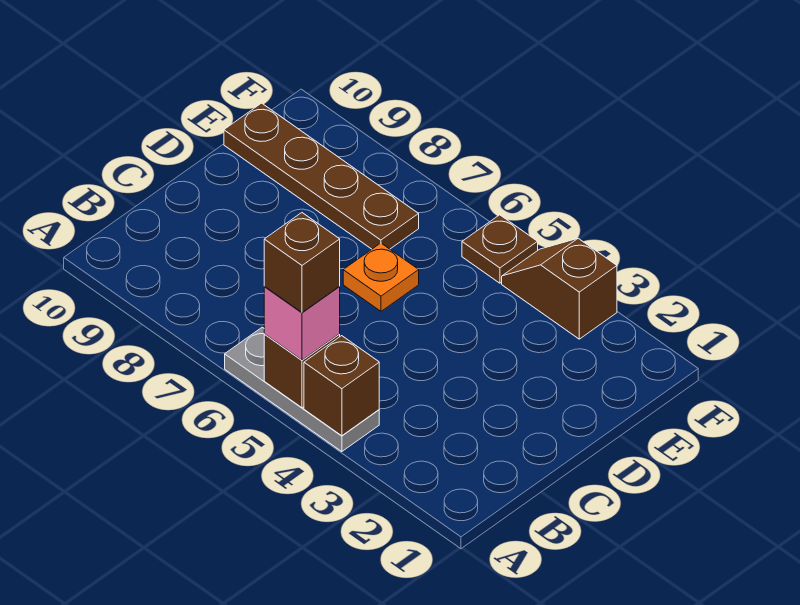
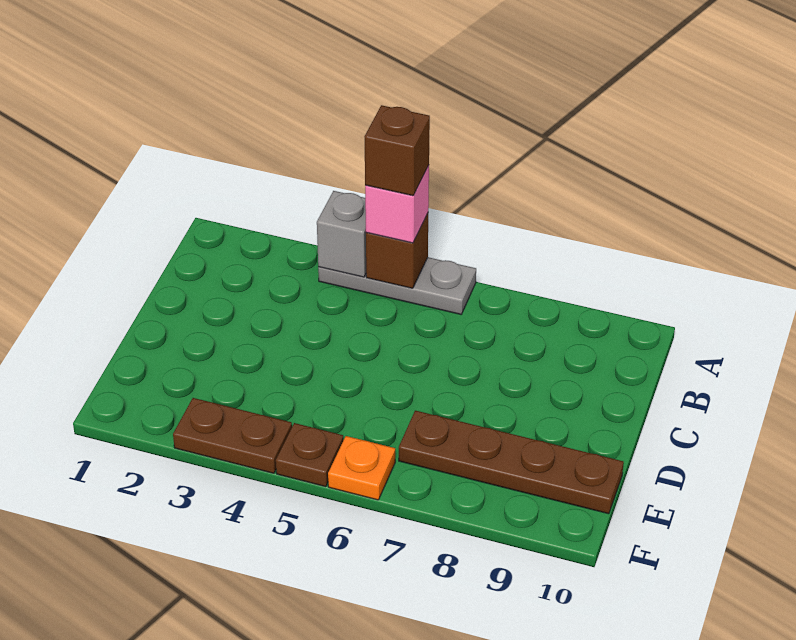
brown 1x1 brick [304,336,379,436] -> grey 1x1 brick [317,191,366,277]
orange 1x1 plate [343,243,419,311] -> orange 1x1 plate moved to [328,436,395,500]
brown 1x2 slope [502,238,617,339] -> brown 1x2 plate [173,398,292,473]

